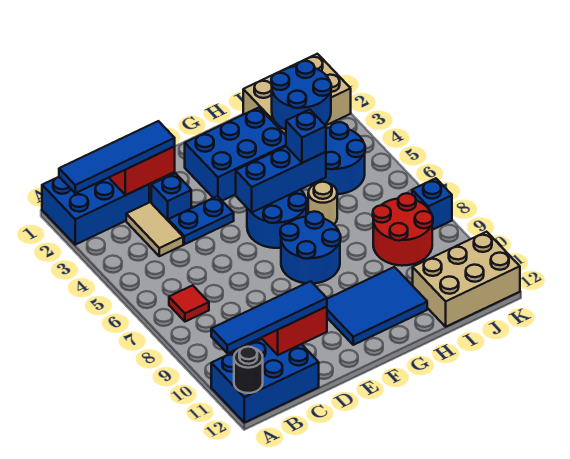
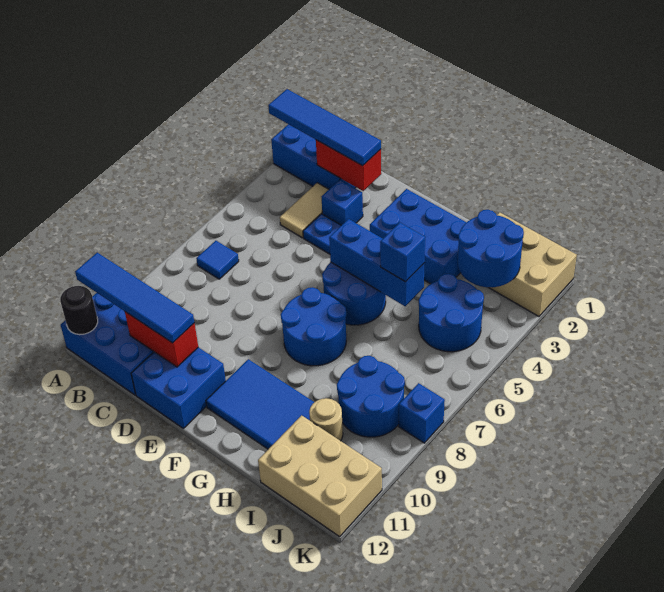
red 1x1 tile [169,285,209,322] -> blue 1x1 tile [196,241,239,279]
none -> blue 2x2 brick [131,347,226,428]
tan 1x1 round brick [308,182,337,224] -> tan 1x1 round brick moved to [309,398,343,441]
red 2x2 round brick [373,193,433,266] -> blue 2x2 round brick [337,356,405,437]

